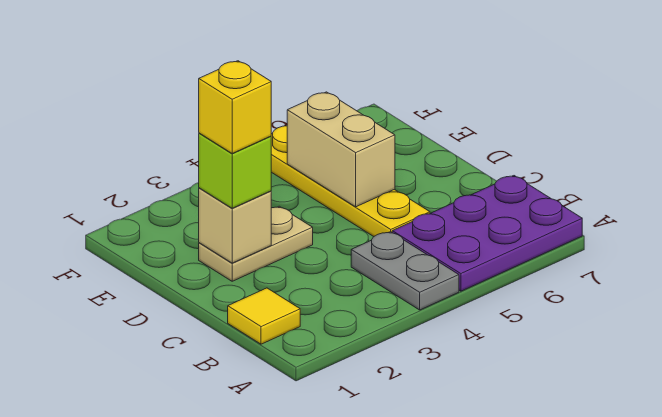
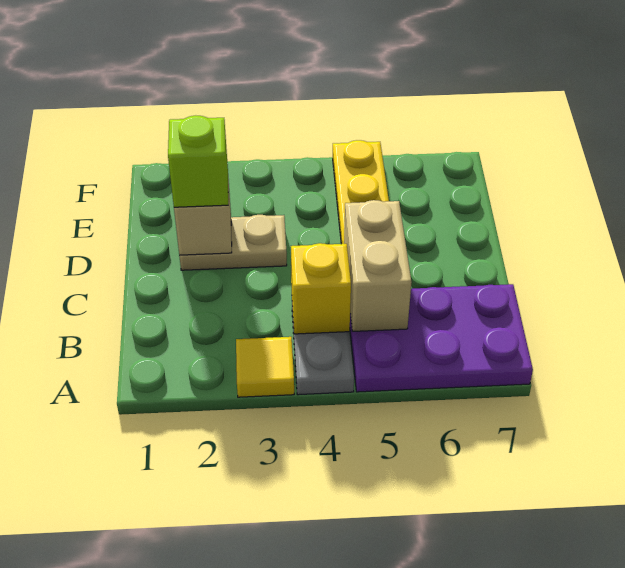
yellow 1x1 tile [228,288,300,344] -> yellow 1x1 tile moved to [236,337,294,397]
yellow 1x1 brick [199,61,271,153] -> yellow 1x1 brick moved to [291,243,351,334]
tan 1x2 brick [287,92,395,207] -> tan 1x2 brick moved to [344,200,412,332]

